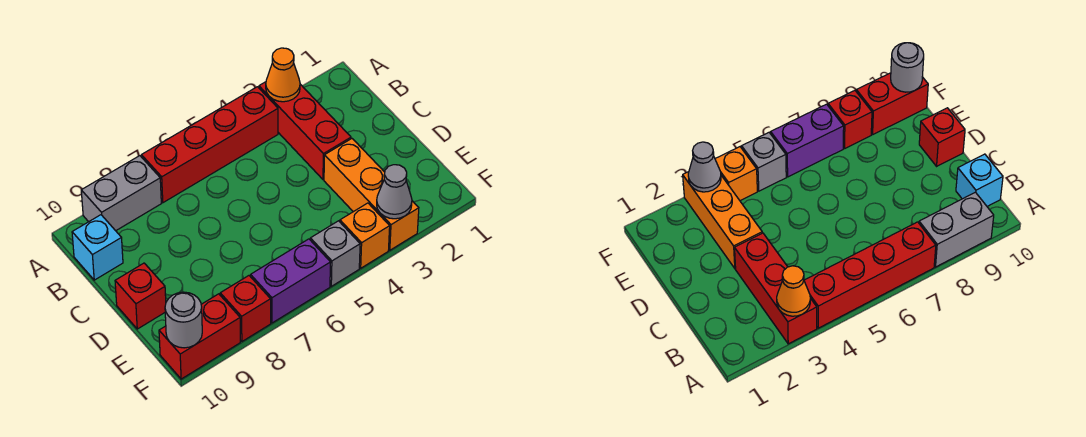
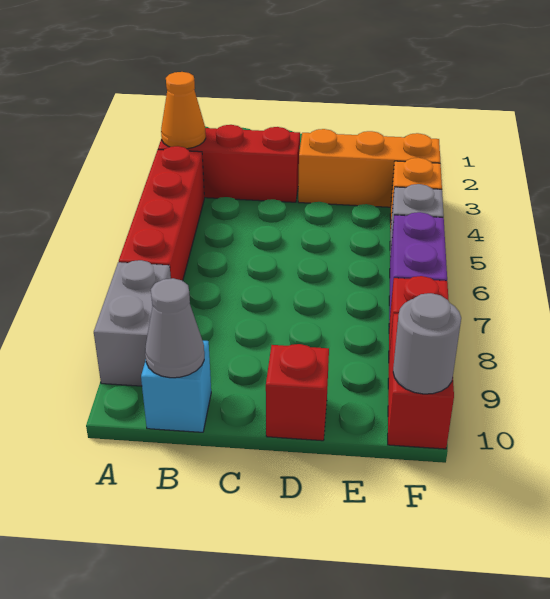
grey 1x1 cone [377,165,412,219] -> grey 1x1 cone moved to [145,278,204,378]

